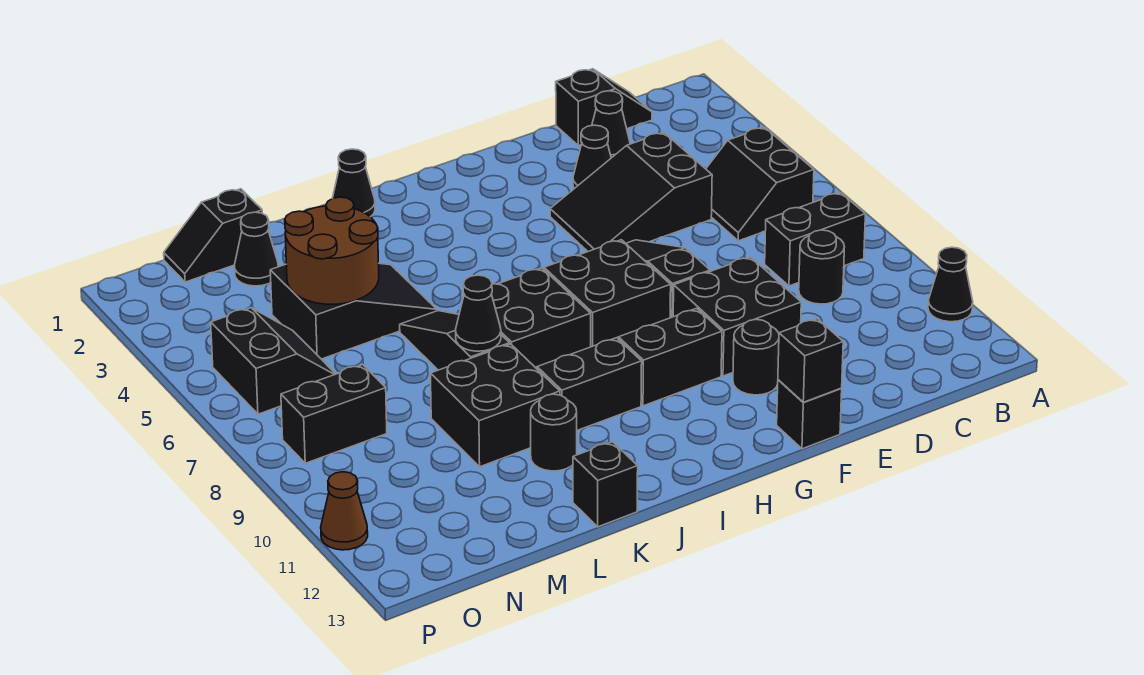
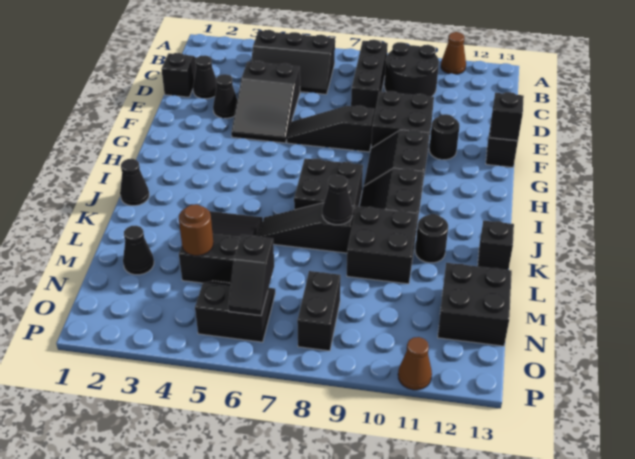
black 1x1 cone [928,247,973,322] -> brown 1x1 cone [441,32,466,74]
black 2x2 slope [706,127,814,241] -> black 2x3 slope [251,30,335,94]
black 1x2 brick [765,193,865,286] -> black 1x3 brick [351,40,388,115]
black 1x1 round brick [799,230,844,304] -> black 2x2 round brick [384,42,439,97]
black 2x2 brick [544,240,671,347] -> black 2x2 brick moved to [438,263,512,346]
brown 2x2 round brick [285,197,379,304] -> brown 1x1 round brick [179,204,213,256]
black 1x2 slope [164,189,262,282] -> black 1x2 slope moved to [228,235,274,316]

